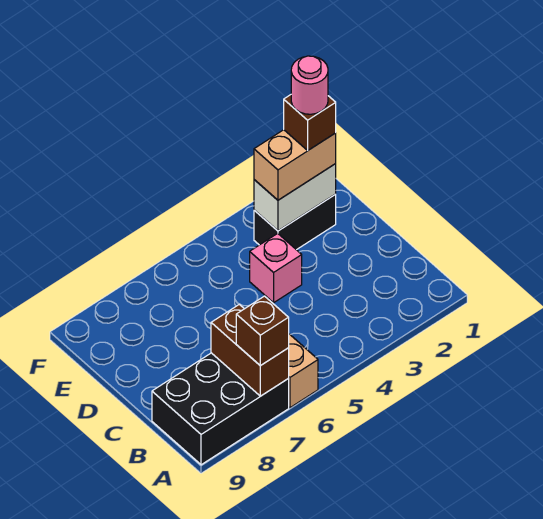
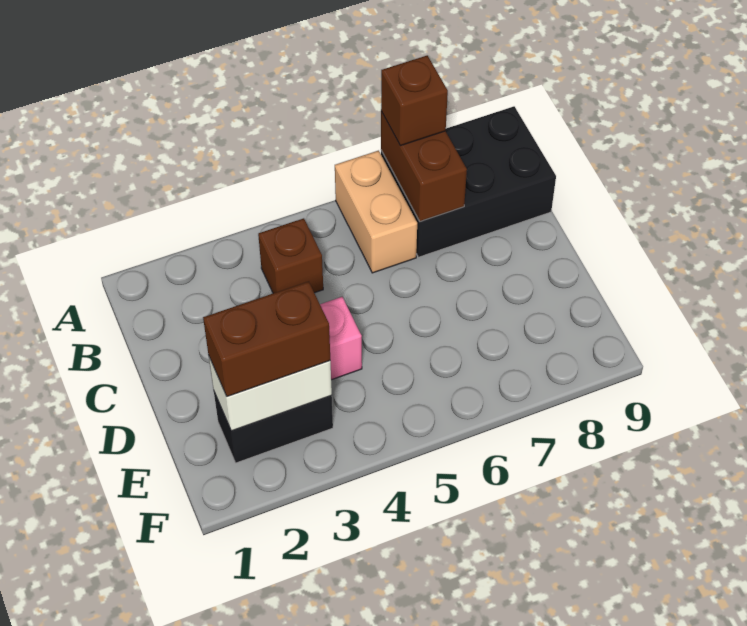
tan 1x2 brick [254,130,336,200] -> brown 1x2 brick [203,282,330,396]
brown 1x1 brick [284,95,336,150] -> brown 1x1 brick moved to [258,218,323,293]
pink 1x1 round brick [291,56,328,114] -> none

